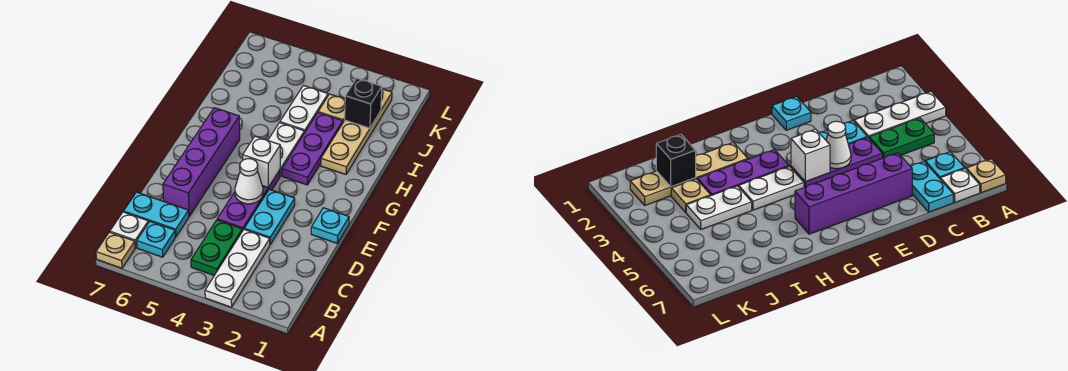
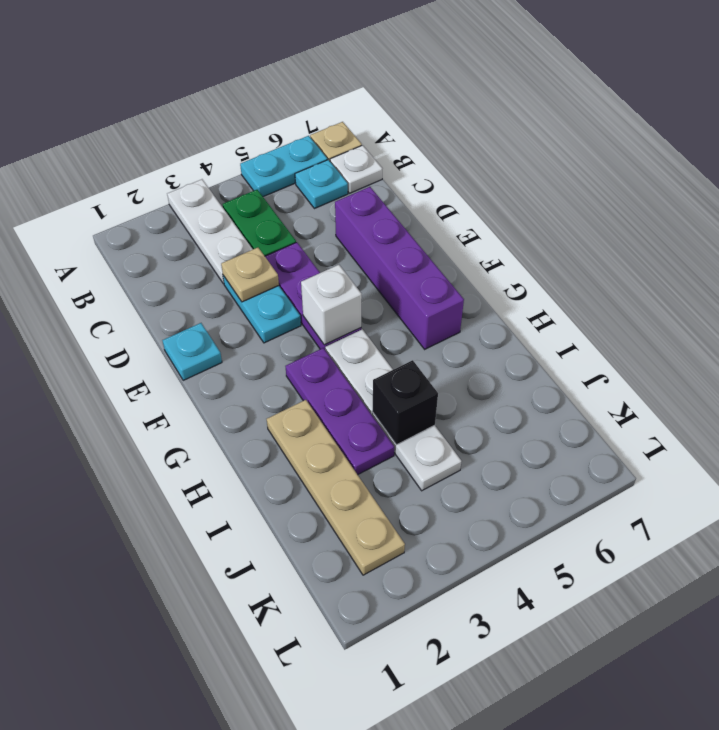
cyan 1x2 plate [124,192,189,237] -> cyan 1x2 plate moved to [240,136,327,197]
white 1x1 cone [235,159,263,204] -> none
black 1x1 brick [345,78,382,128] -> black 1x1 brick moved to [373,360,438,445]
tan 1x1 plate [318,94,345,122] -> tan 1x1 plate moved to [221,248,279,302]

